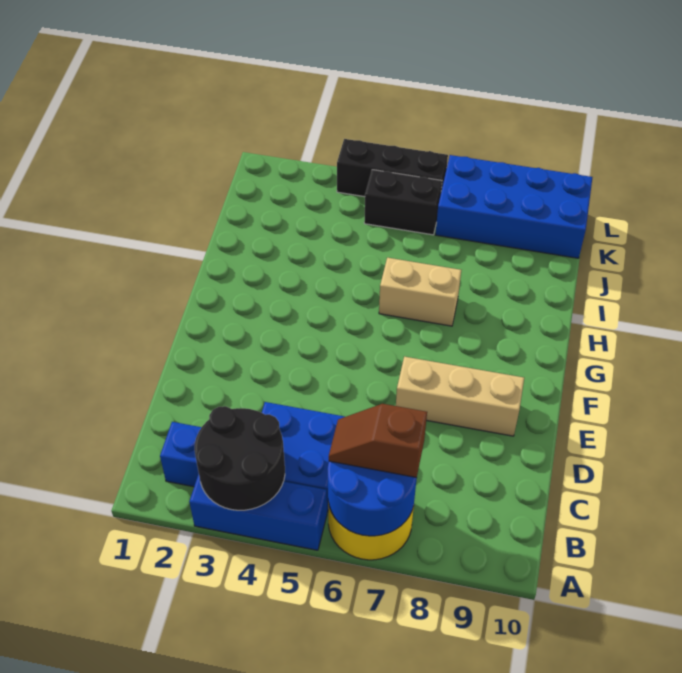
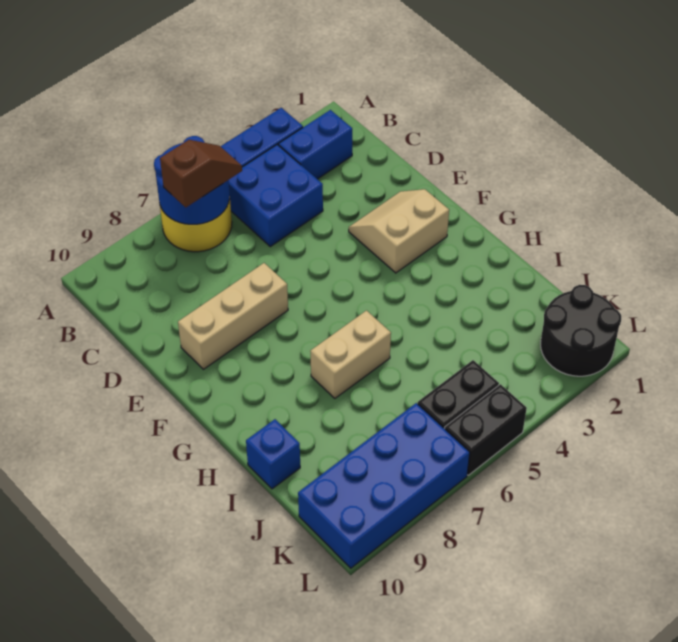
black 2x2 round brick [195,406,285,510] -> black 2x2 round brick moved to [541,285,621,376]
none -> tan 2x2 slope [349,189,449,273]
none -> blue 1x1 brick [246,419,300,489]
black 1x3 brick [337,139,448,197] -> black 1x2 brick [445,384,527,475]

